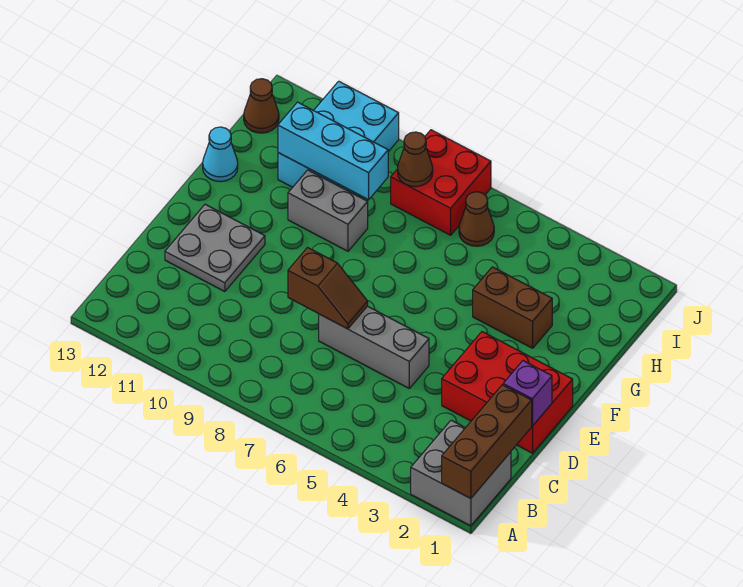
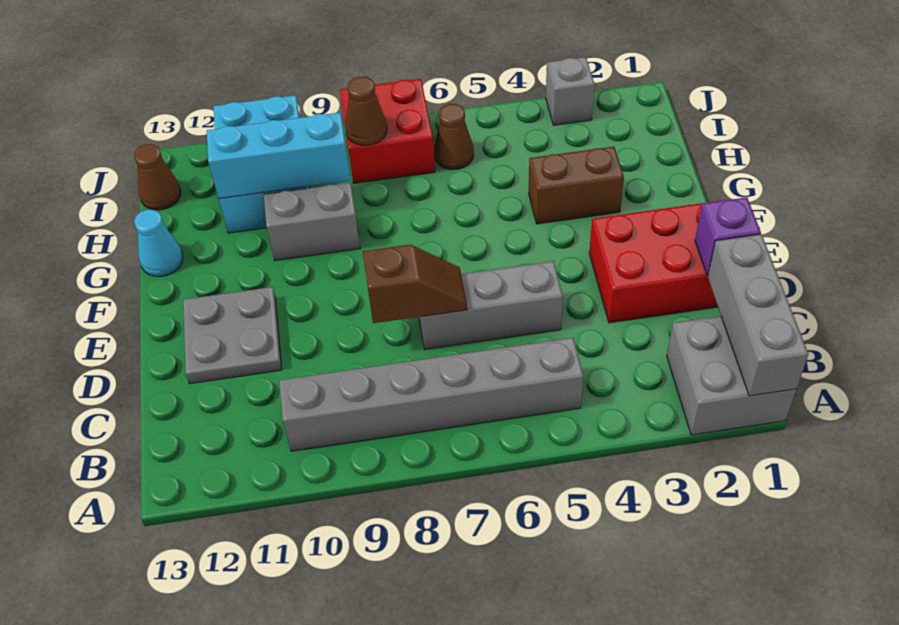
brown 1x3 brick [442,385,532,499] -> grey 1x3 brick [708,234,809,396]
none -> grey 1x6 brick [279,338,583,451]
none -> grey 1x1 brick [546,57,595,125]

